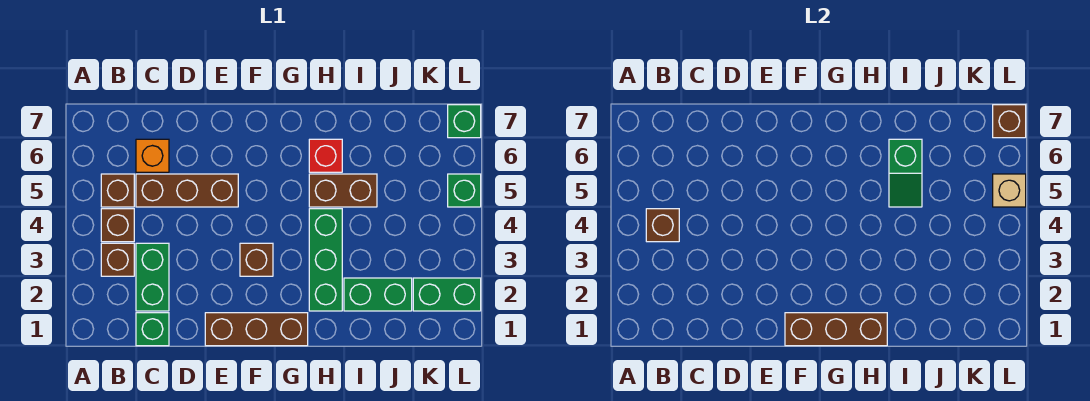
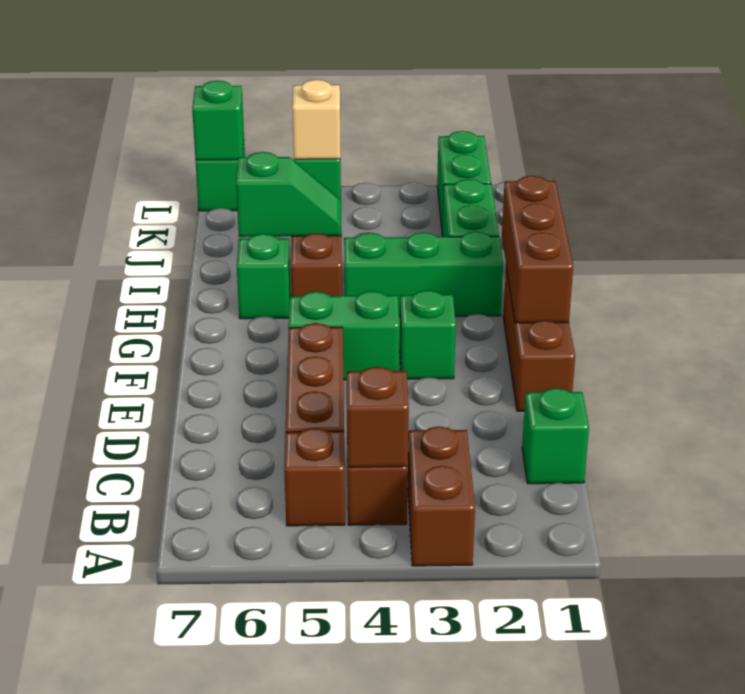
brown 1x1 brick [101,243,134,276] -> brown 1x2 brick [408,426,475,566]
green 1x2 brick [136,243,169,311] -> green 1x2 brick moved to [289,291,399,380]
orange 1x1 brick [136,139,169,172] -> none
brown 1x1 brick [240,243,273,276] -> green 1x1 brick [400,290,456,379]
red 1x1 brick [309,139,342,172] -> green 1x1 brick [237,234,290,319]
brown 1x1 brick [993,105,1026,138] -> green 1x1 brick [192,81,244,160]

